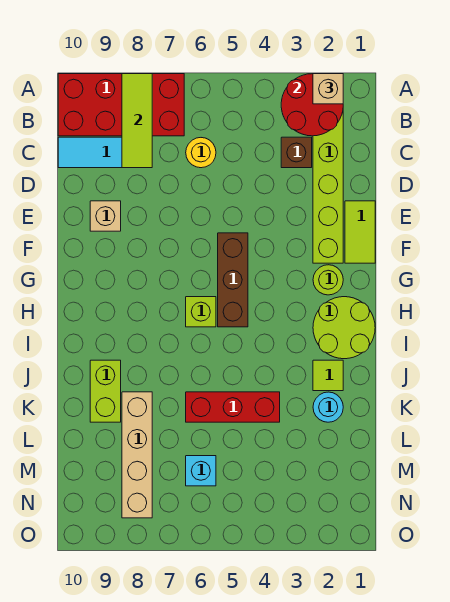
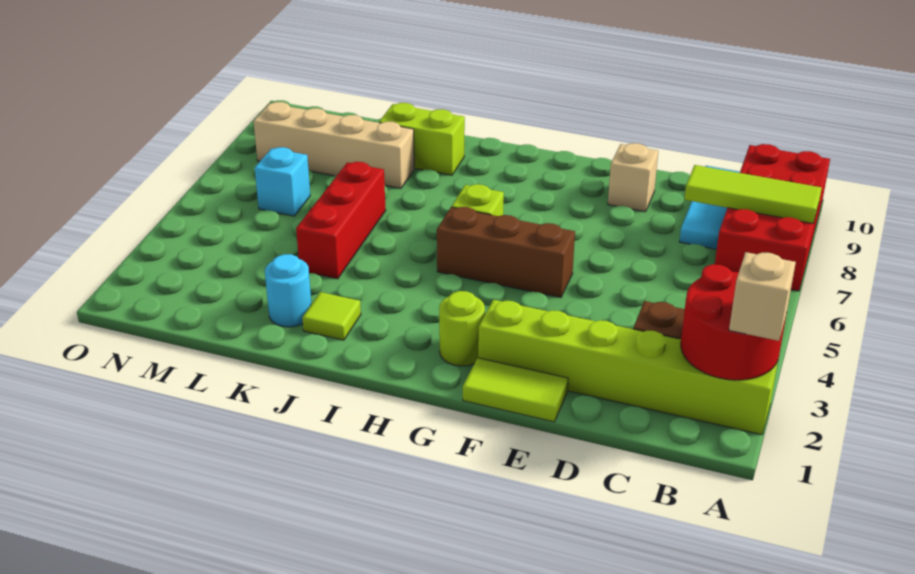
yellow 1x1 round brick [186,138,216,168] -> none
lime 2x2 round brick [313,297,375,359] -> none

